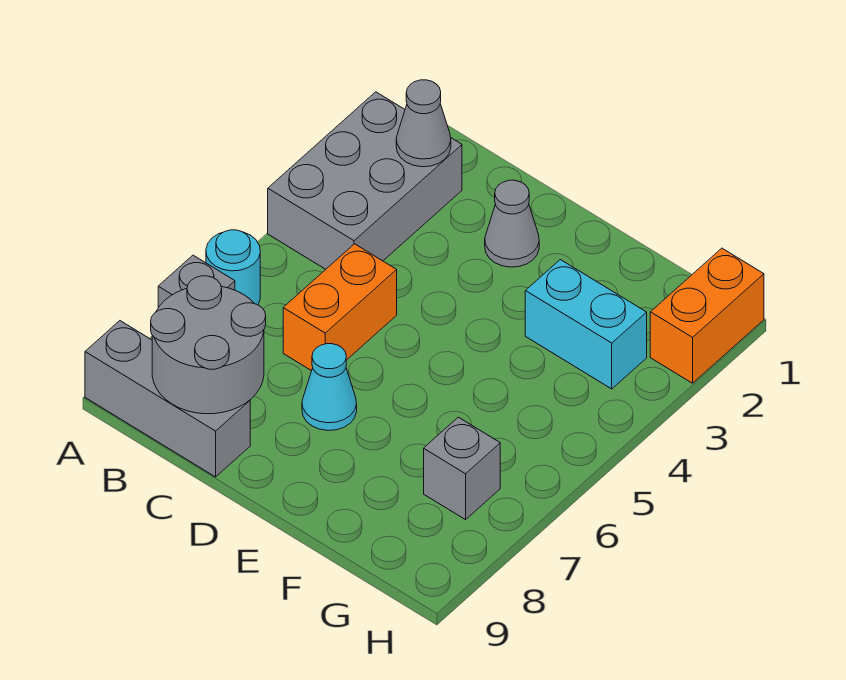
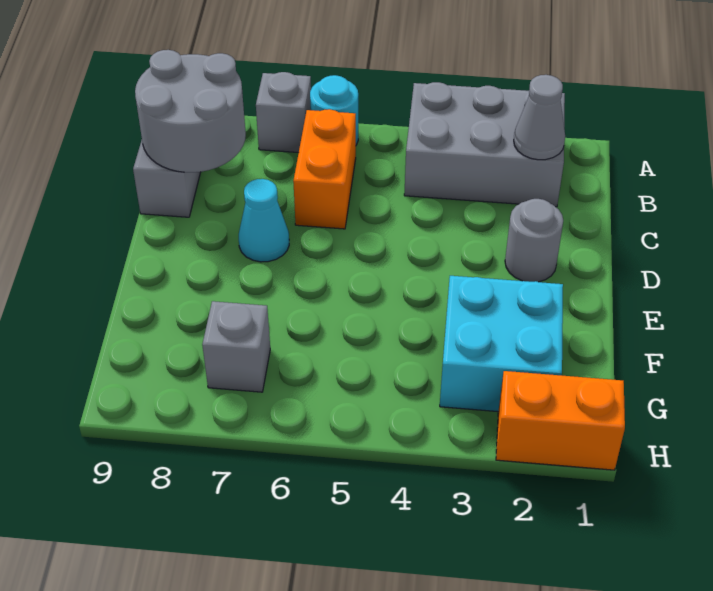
orange 1x2 brick [283,244,397,371] -> orange 1x2 brick turned to [293,109,356,229]
grey 1x1 cone [485,180,539,267] -> grey 1x1 round brick [505,199,563,282]
cyan 1x2 brick [525,260,647,389] -> cyan 2x2 brick [440,276,563,412]

